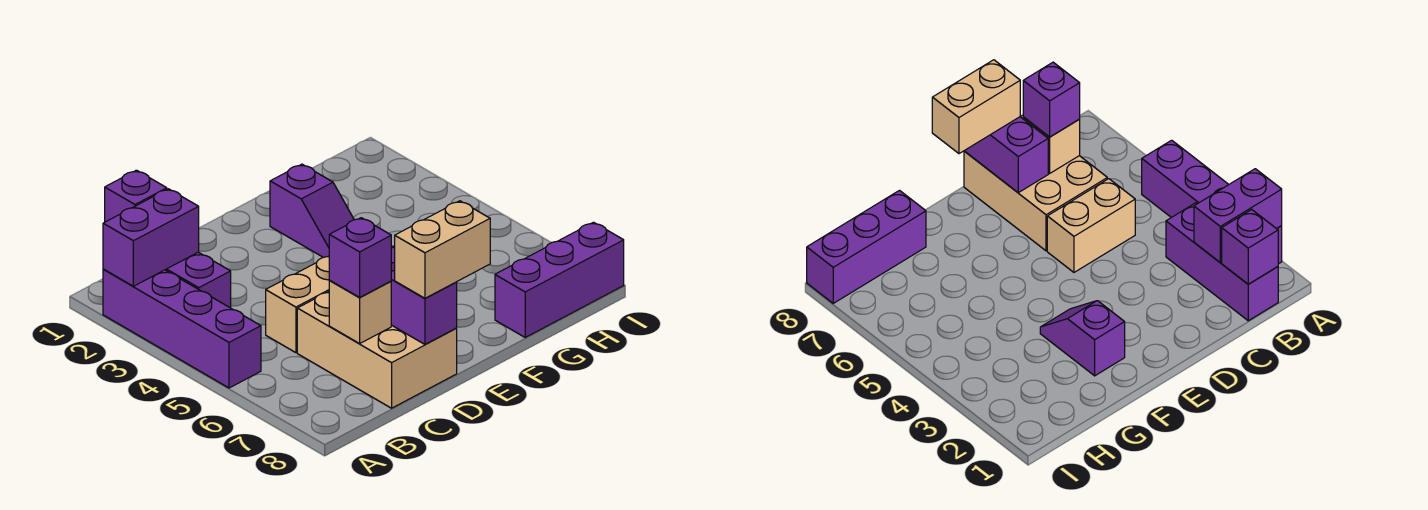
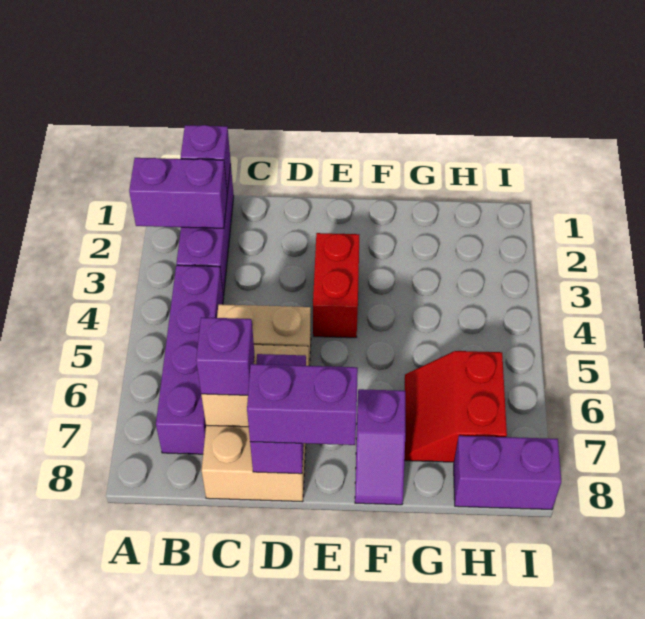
purple 1x4 brick [103,269,261,388] -> purple 1x4 brick moved to [156,265,224,454]
tan 1x2 brick [395,201,490,298] -> purple 1x2 brick [247,364,358,445]
none -> red 1x2 brick [313,233,359,338]
purple 1x2 slope [270,164,354,257] -> purple 1x2 slope moved to [355,389,405,505]
none -> red 2x2 slope [405,351,507,462]
purple 1x3 brick [495,222,624,337] -> purple 1x2 brick [454,436,561,510]

